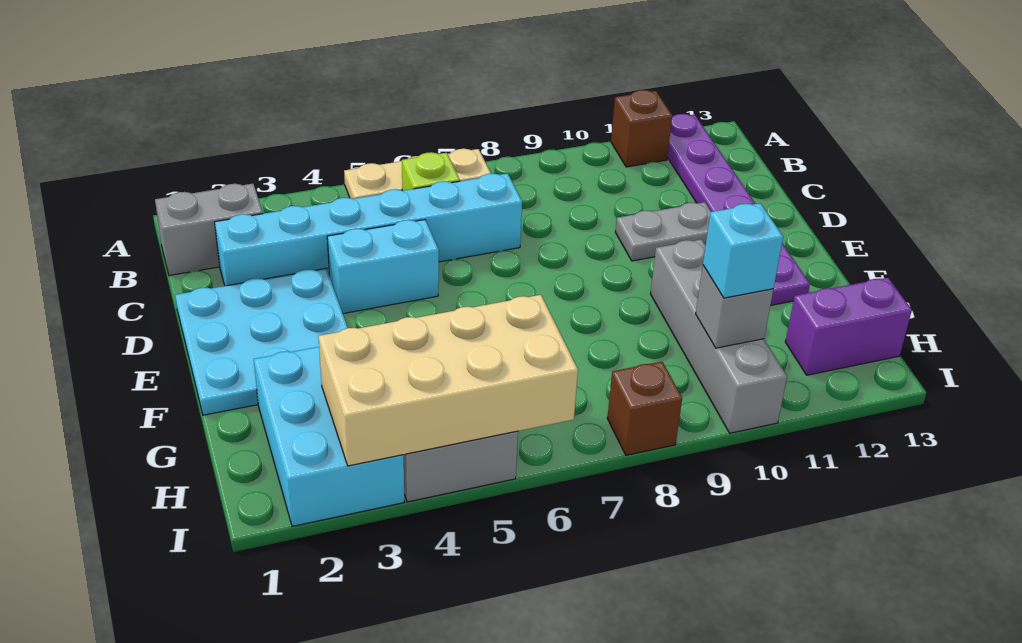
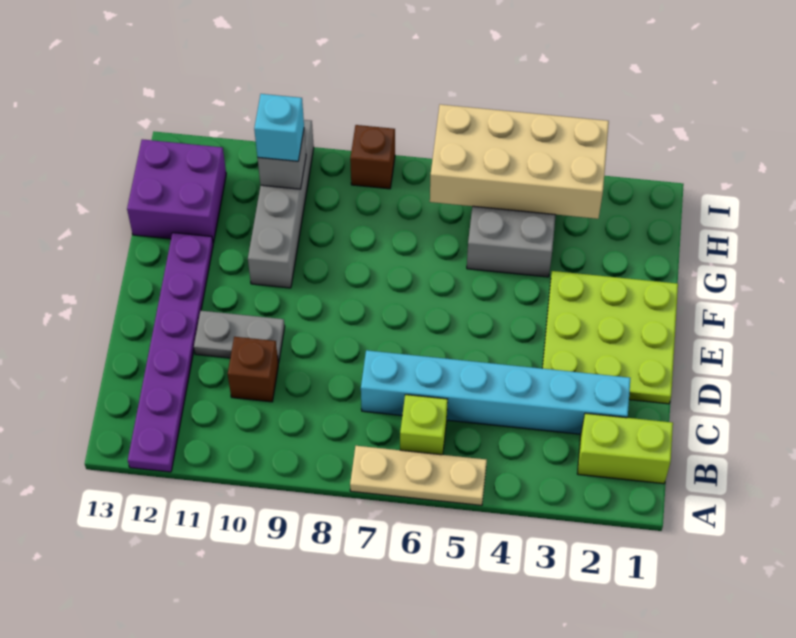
brown 1x1 brick [611,90,672,167] -> brown 1x1 brick moved to [228,337,278,402]
grey 1x2 brick [155,184,263,276] -> lime 1x2 brick [577,413,673,484]
cyan 3x3 plate [175,268,348,415] -> lime 3x3 plate [543,271,678,404]
cyan 1x2 brick [327,220,439,313] -> none
cyan 2x3 brick [254,347,404,526] -> none
purple 1x2 brick [785,278,912,375] -> purple 2x2 brick [127,139,226,243]

